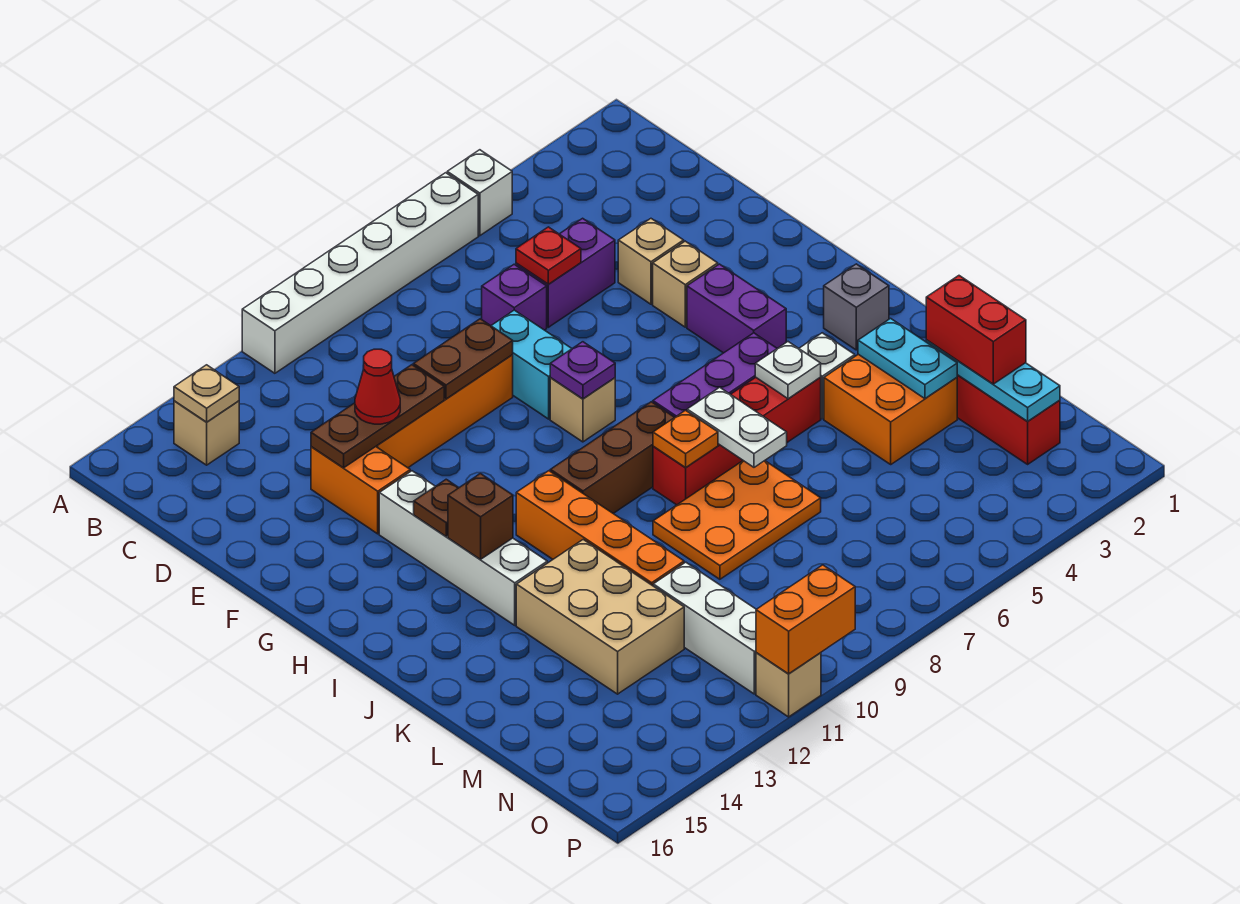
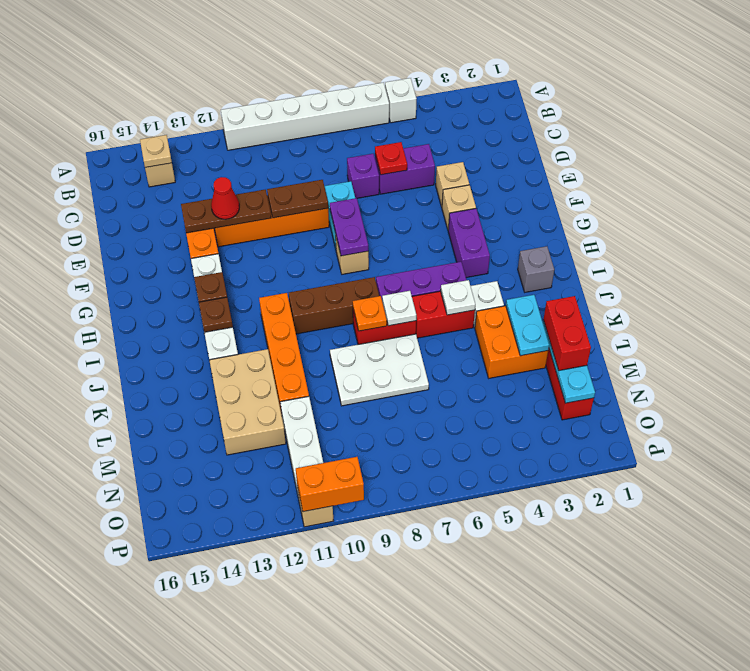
purple 1x1 plate [550,342,615,399] -> purple 1x2 plate [330,198,368,256]
brown 1x1 brick [448,474,513,559] -> brown 1x1 plate [199,297,233,332]
white 1x2 plate [687,387,787,467] -> white 1x1 plate [382,291,416,326]
orange 2x3 plate [653,461,821,579] -> white 2x3 plate [330,334,429,406]

